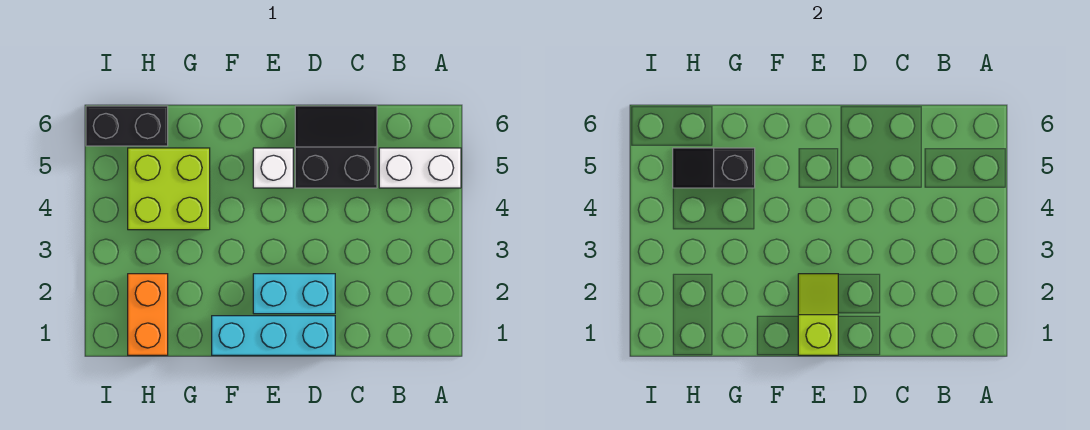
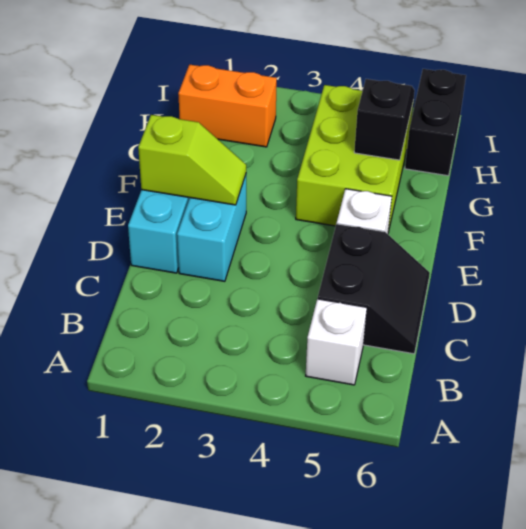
white 1x2 brick [379,148,461,188] -> white 1x1 brick [306,299,367,385]
lime 2x2 brick [128,148,210,230] -> lime 2x3 brick [296,85,414,232]

